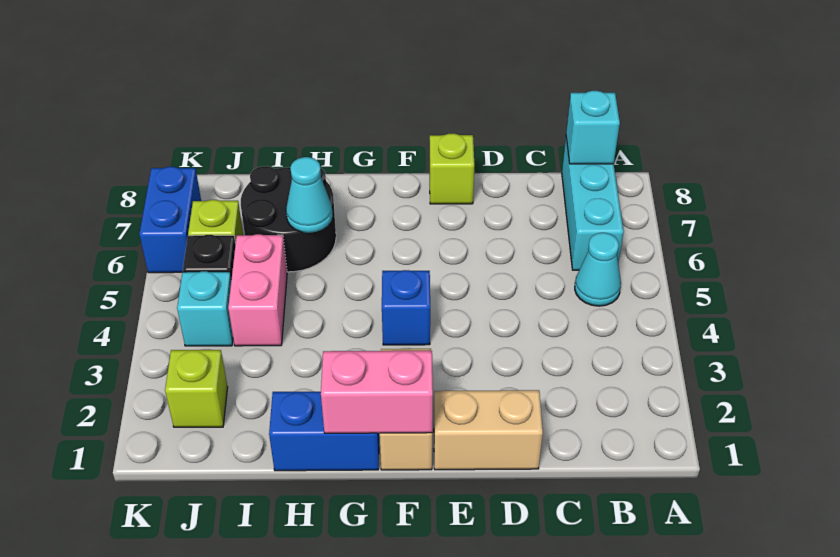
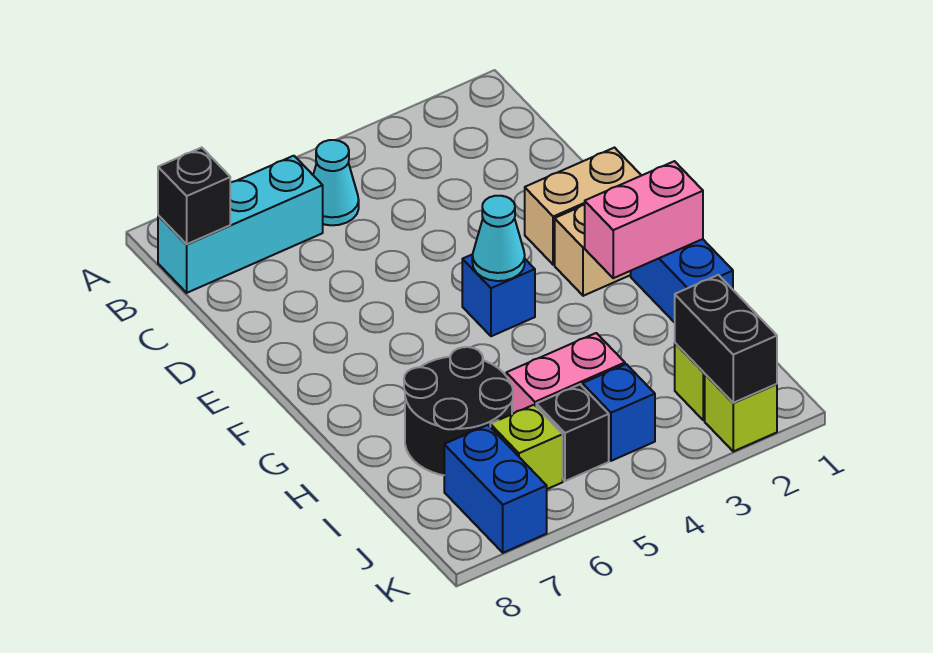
cyan 1x1 brick [566,91,620,164] -> black 1x1 brick [158,148,230,244]
tan 1x2 brick [434,390,543,470] -> tan 1x2 brick turned to [525,148,641,265]
lime 1x1 brick [430,134,474,204] -> lime 1x1 brick moved to [705,374,777,451]
pink 1x2 brick [321,351,433,433] -> pink 1x2 brick turned to [585,161,703,278]
cyan 1x1 cone [286,157,333,233] -> cyan 1x1 cone moved to [472,196,525,281]
none -> black 1x2 brick [675,275,777,403]
cyan 1x1 brick [177,271,233,346] -> blue 1x1 brick [582,364,655,461]
blue 1x2 brick [139,167,201,273] -> blue 1x2 brick turned to [444,425,547,553]

